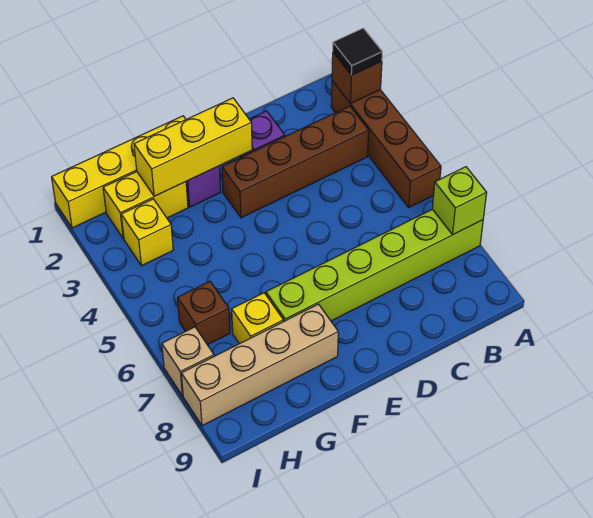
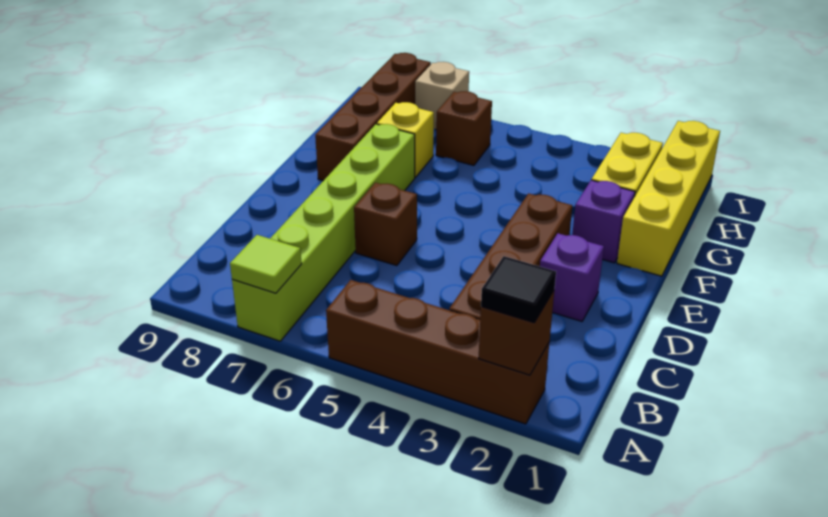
lime 1x1 brick [432,167,487,235] -> lime 1x1 tile [230,235,302,293]
none -> brown 1x1 brick [354,183,417,266]
yellow 1x3 brick [134,98,252,196] -> none
tan 1x4 brick [181,304,338,426] -> brown 1x4 brick [315,53,431,181]
yellow 1x1 brick [121,199,173,266] -> none

